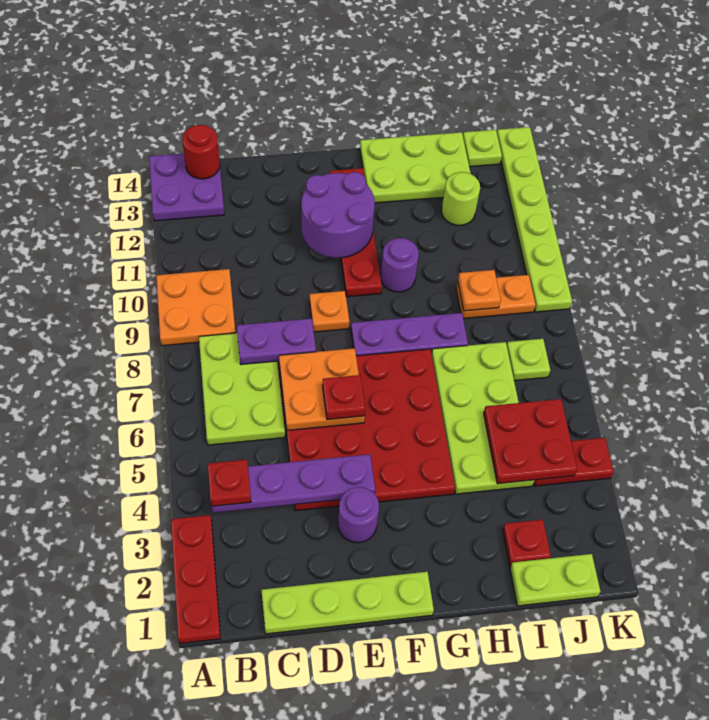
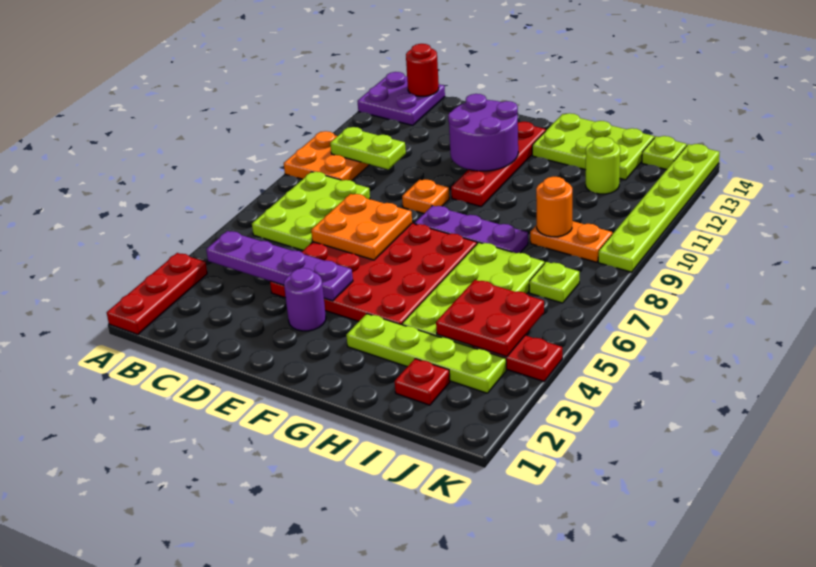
red 1x1 plate [208,460,251,506] -> none
lime 1x4 plate [261,572,434,634] -> lime 1x4 plate moved to [346,314,506,393]
purple 1x2 plate [237,318,316,364] -> none
red 1x1 plate [322,375,365,420] -> none
purple 1x1 round brick [381,238,419,292] -> none
lime 1x2 plate [510,554,600,606] -> lime 1x2 plate moved to [330,127,406,169]
orange 1x1 plate [458,270,501,311] -> orange 1x1 round brick [536,177,572,237]

